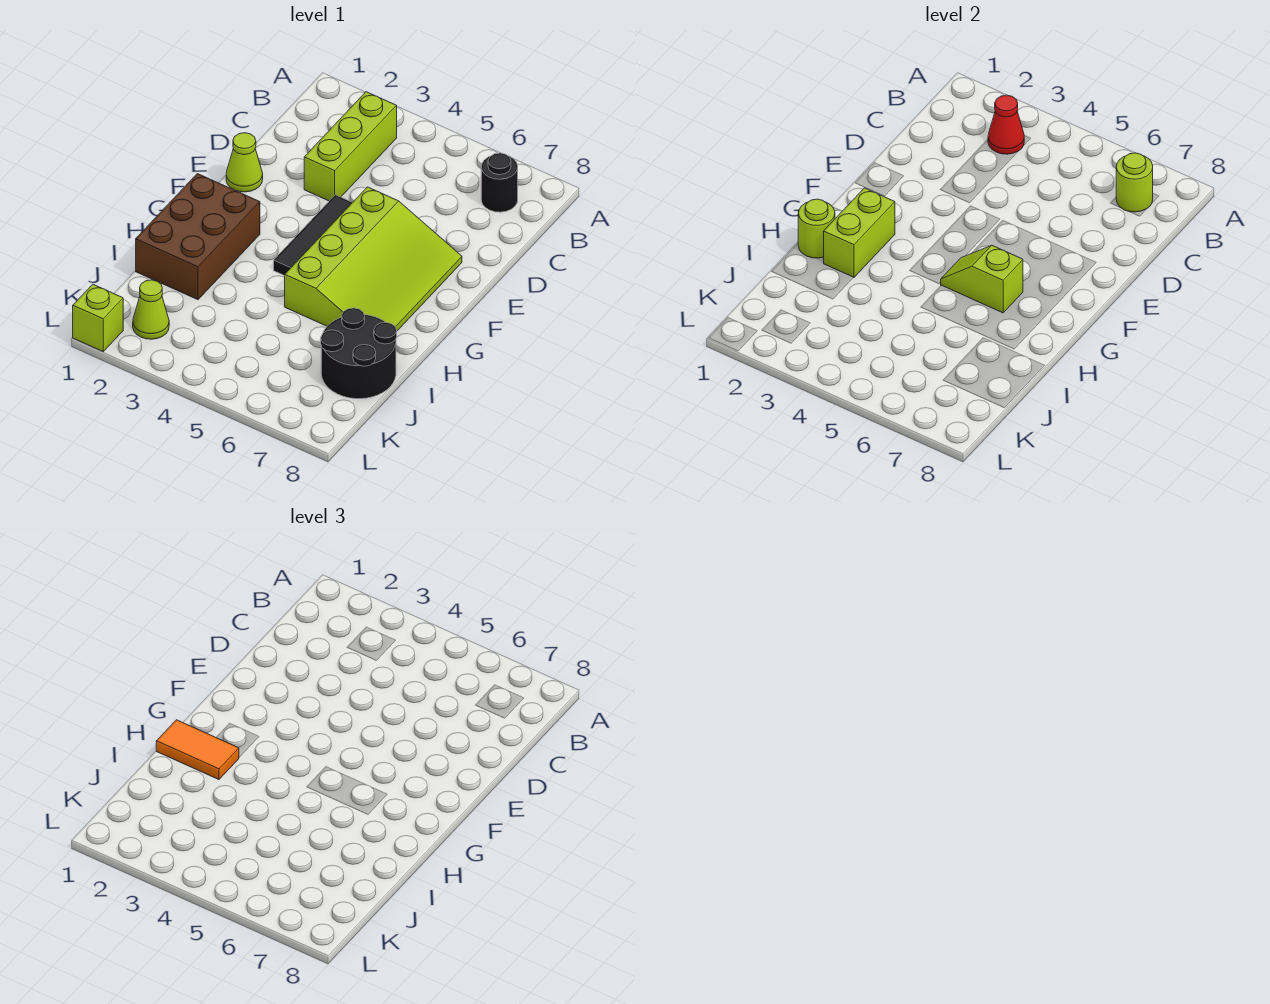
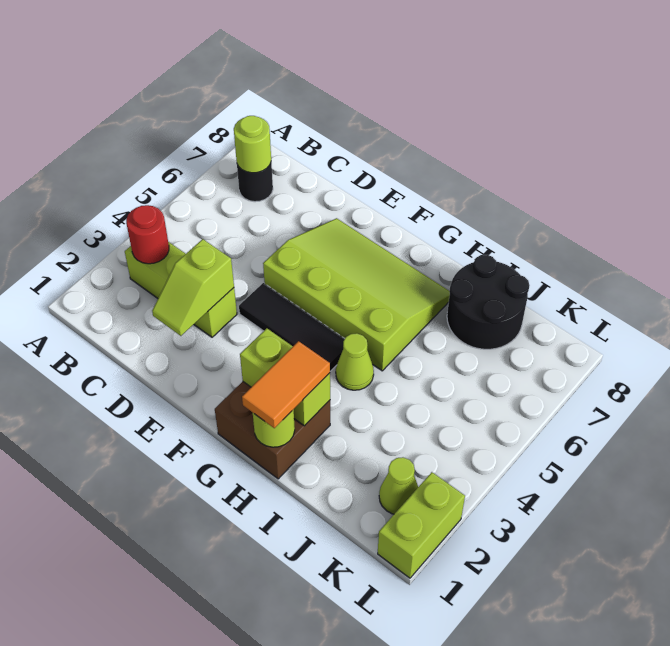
red 1x1 cone [988,95,1024,154] -> red 1x1 round brick [126,205,169,264]
lime 1x1 cone [226,133,263,192] -> lime 1x1 cone moved to [336,333,374,390]
brown 2x3 brick [136,174,260,300] -> brown 2x2 brick [215,382,330,479]
lime 1x2 slope [941,246,1023,313] -> lime 1x2 slope moved to [152,239,234,336]
lime 1x1 brick [73,284,123,351] -> lime 1x2 brick [378,472,465,578]

